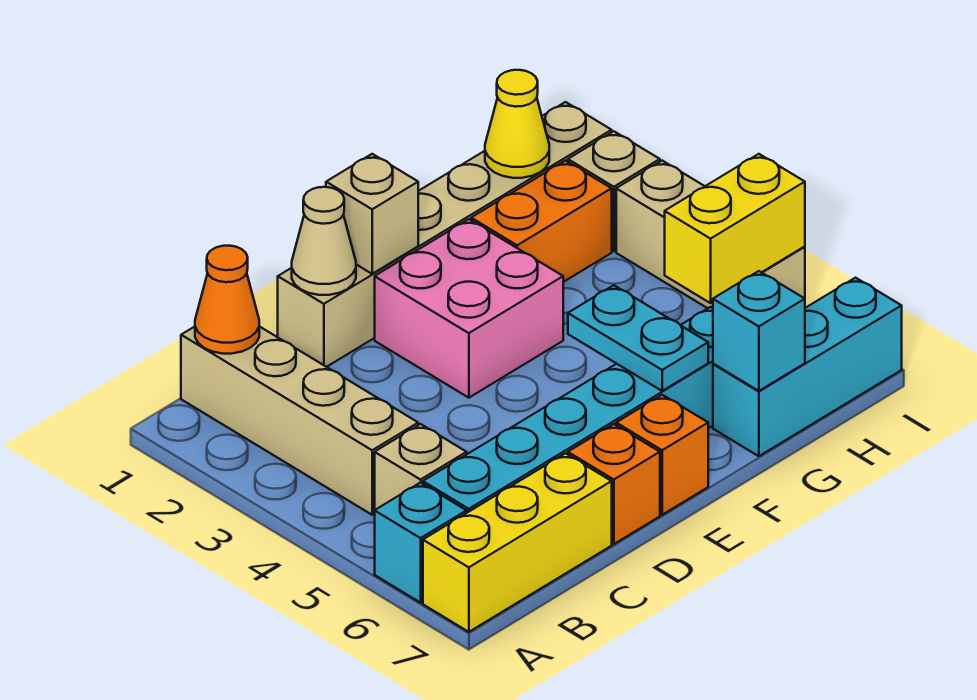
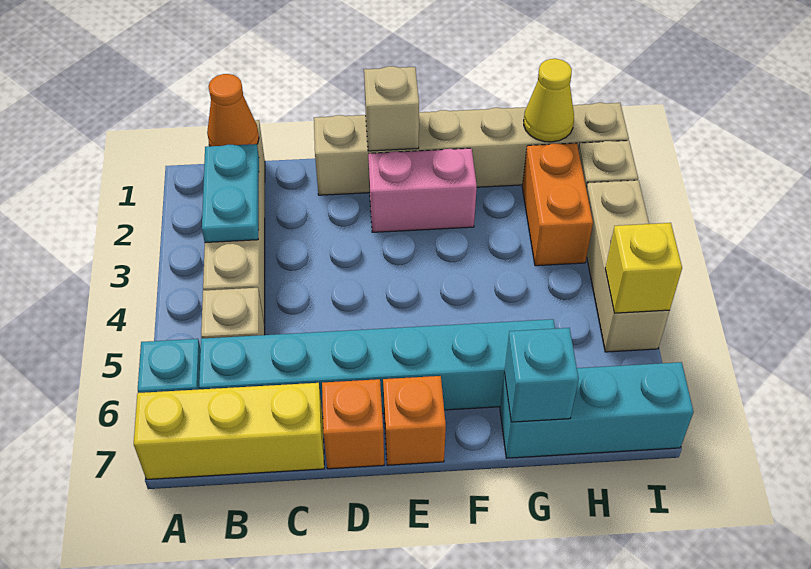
tan 1x1 cone [292,187,356,295] -> none
pink 2x2 brick [375,219,563,398] -> pink 1x2 brick [368,148,477,232]
cyan 1x2 plate [568,285,708,391] -> cyan 1x2 plate moved to [202,144,259,243]
orange 1x2 brick [471,161,612,282] -> orange 1x2 brick turned to [522,143,593,266]
yellow 1x2 brick [665,154,805,303] -> yellow 1x1 brick [605,223,682,313]

